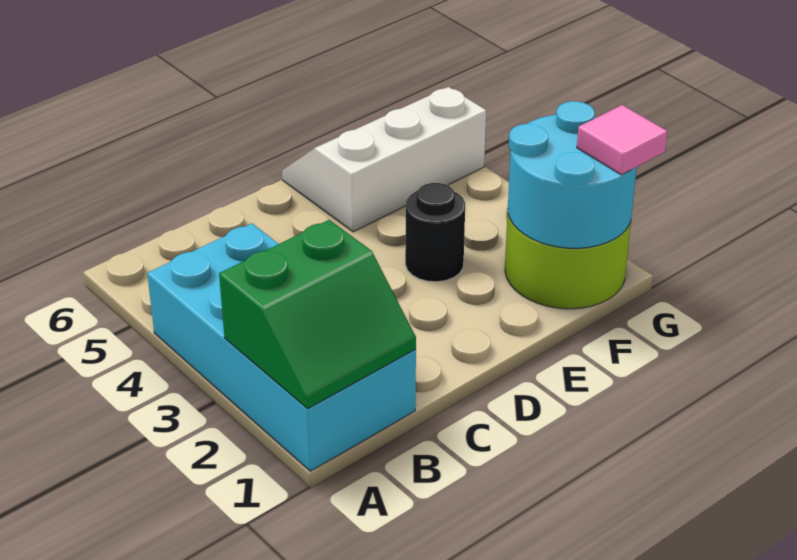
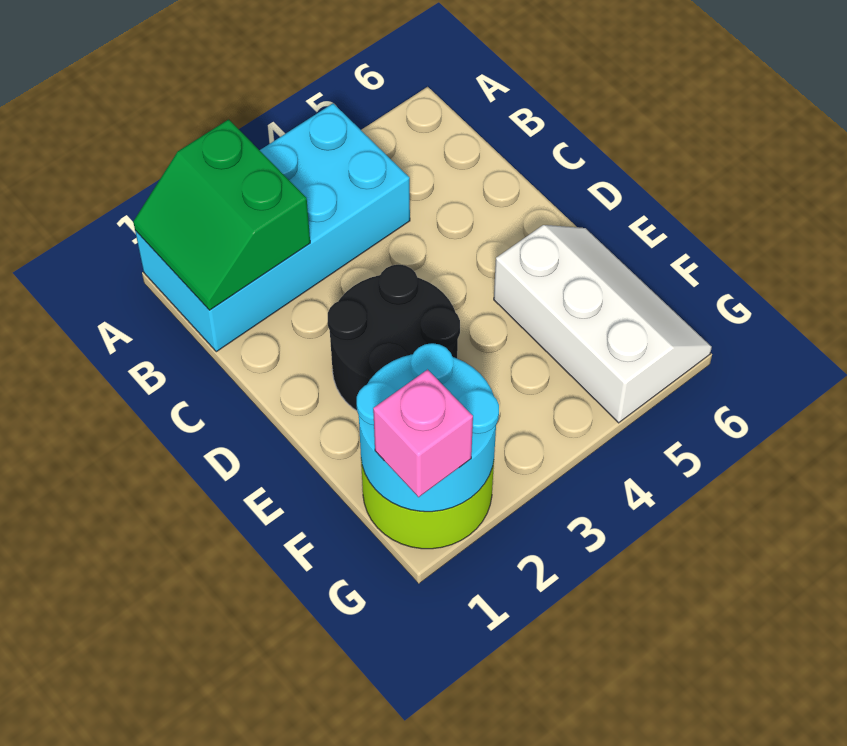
black 1x1 round brick [405,183,465,282] -> black 2x2 round brick [328,265,460,411]
pink 1x1 tile [577,105,667,175] -> pink 1x1 brick [373,370,473,497]

